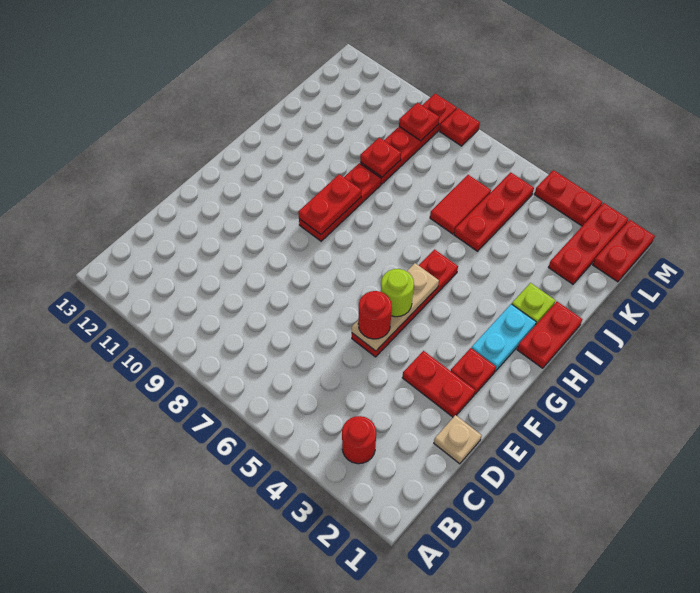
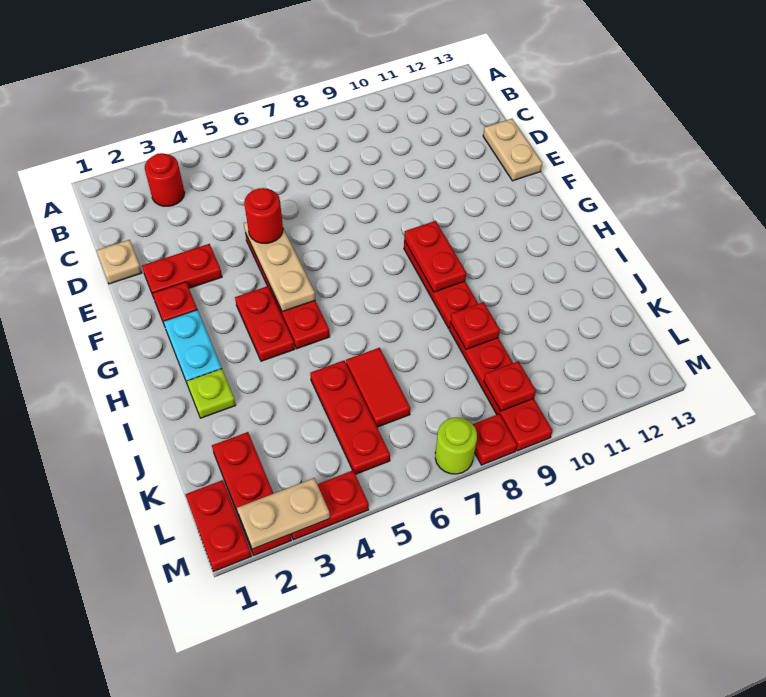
none -> tan 1x2 plate [483,119,542,181]
lime 1x1 round brick [381,269,414,317] -> lime 1x1 round brick moved to [435,417,477,474]
red 1x2 plate [517,302,582,368] -> red 1x2 plate moved to [235,286,295,361]
none -> tan 1x2 plate [237,478,330,549]

